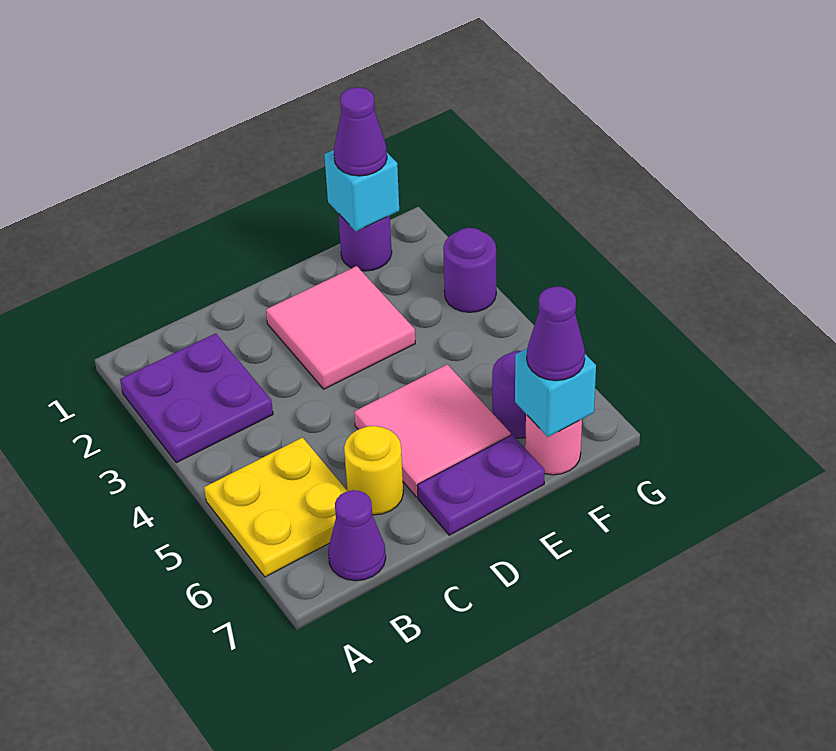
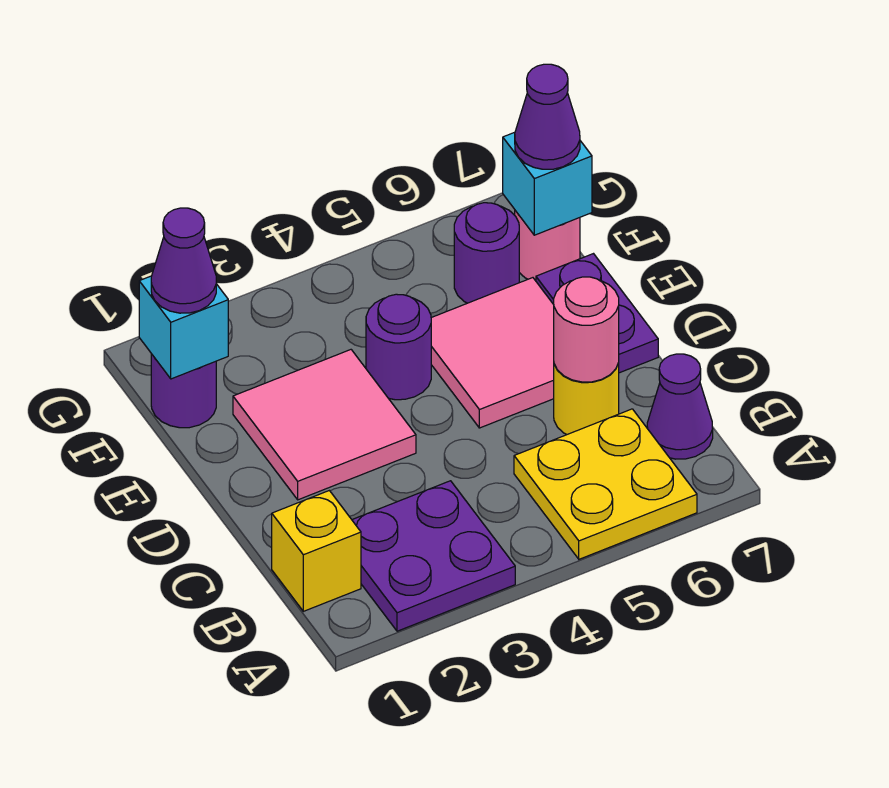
none -> yellow 1x1 brick [272,491,361,611]
none -> pink 1x1 round brick [554,277,619,382]
purple 1x1 round brick [443,228,496,312] -> purple 1x1 round brick moved to [366,294,431,400]

